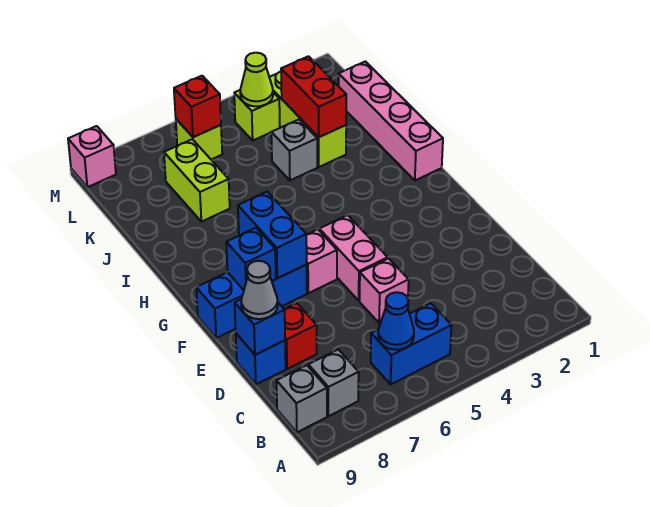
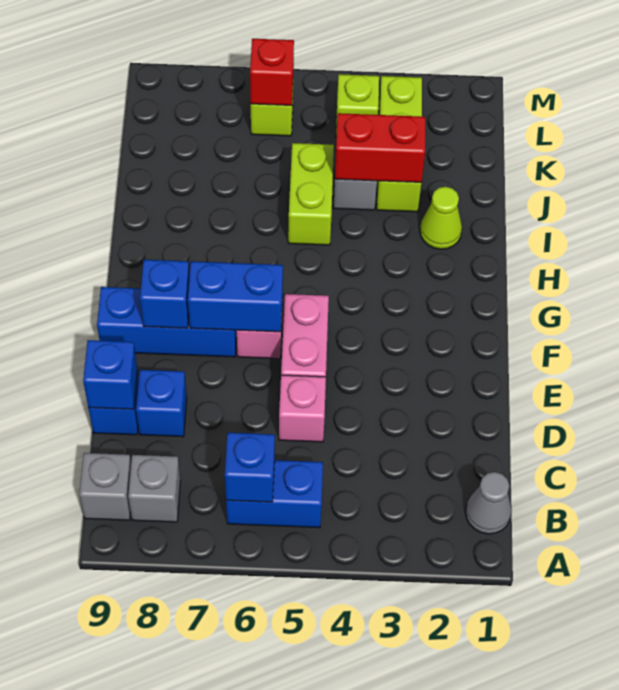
blue 1x1 cone [378,292,414,350] -> blue 1x1 brick [225,433,275,502]
red 1x1 brick [284,303,317,369] -> blue 1x1 brick [136,370,187,437]
grey 1x1 cone [241,261,278,319] -> grey 1x1 cone moved to [465,472,512,534]
blue 1x2 brick [238,192,307,278] -> blue 1x2 brick turned to [188,261,283,332]
pink 1x4 brick [339,62,443,180] -> none
red 1x2 brick [281,56,346,137] -> red 1x2 brick turned to [335,113,425,182]
lime 1x2 brick [164,139,230,222] -> lime 1x2 brick moved to [288,143,334,245]
lime 1x1 cone [240,53,273,106] -> lime 1x1 cone moved to [420,187,462,249]
pink 1x1 brick [68,126,116,187] -> none

